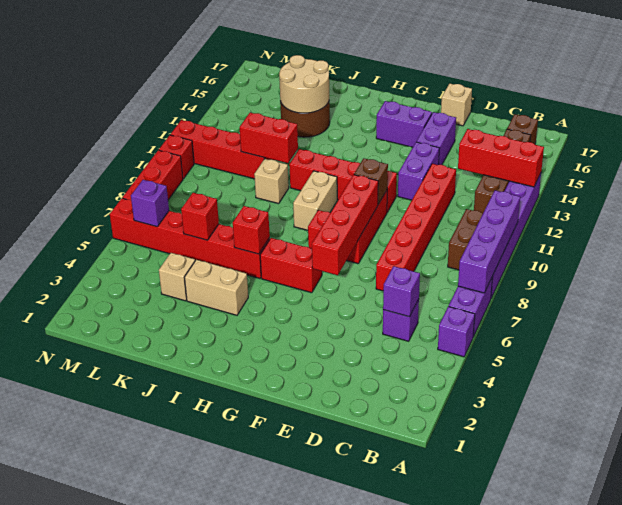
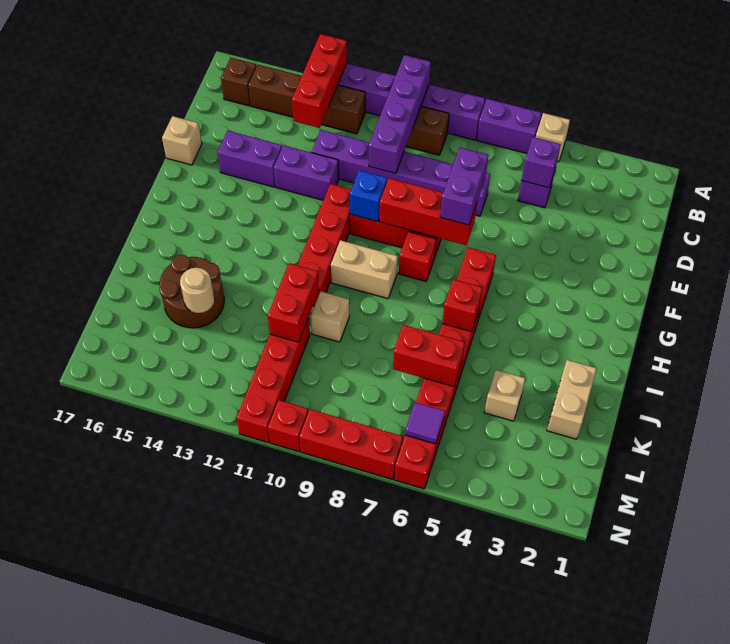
purple 1x1 brick [438,306,475,357] -> tan 1x1 brick [536,113,570,162]
purple 1x4 brick [458,190,520,293] -> purple 1x4 brick turned to [369,55,431,173]
red 1x6 brick [376,164,456,291] -> purple 1x6 brick [312,130,490,216]
red 1x4 brick [312,175,378,275] -> red 1x3 brick [379,178,477,245]
brown 1x1 brick [354,158,388,204] -> blue 1x1 brick [350,170,387,222]
purple 1x2 brick [376,101,432,148] -> purple 1x2 brick moved to [440,147,488,225]
tan 1x2 brick [184,260,248,315] -> tan 1x2 brick moved to [547,360,597,439]
tan 2x2 round brick [279,55,329,113] -> tan 1x1 round brick [180,268,214,313]
red 1x1 brick [181,193,219,240] -> red 1x2 brick [393,325,465,386]
purple 1x1 brick [131,180,169,227] -> purple 1x1 tile [405,402,445,444]

